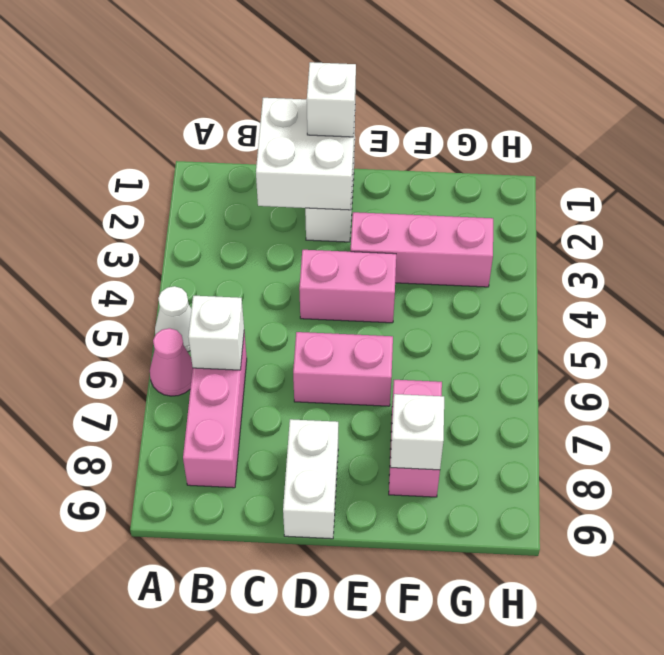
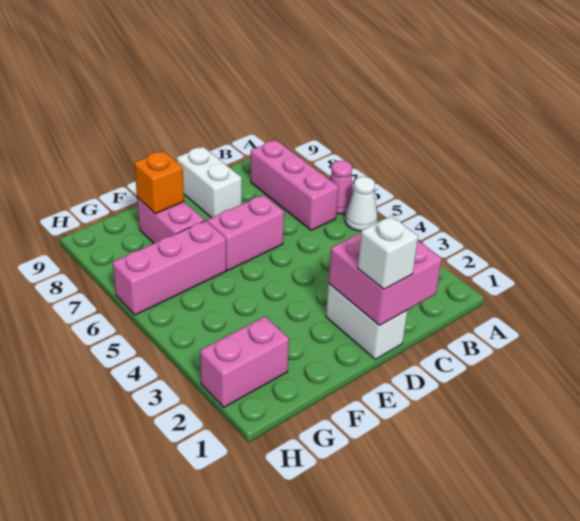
white 1x1 brick [188,296,244,370] -> none
white 2x2 brick [256,98,355,210] -> pink 2x2 brick [328,233,442,326]
pink 1x2 brick [299,250,396,323] -> pink 1x2 brick moved to [200,317,289,407]
pink 1x3 brick [351,212,493,287] -> pink 1x3 brick moved to [113,221,226,315]
white 1x1 brick [390,394,444,470] -> orange 1x1 brick [134,151,184,214]

